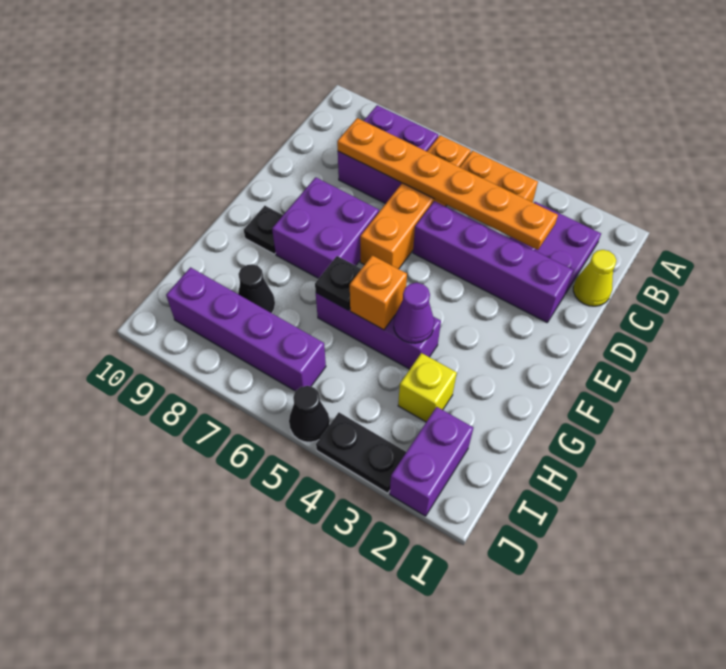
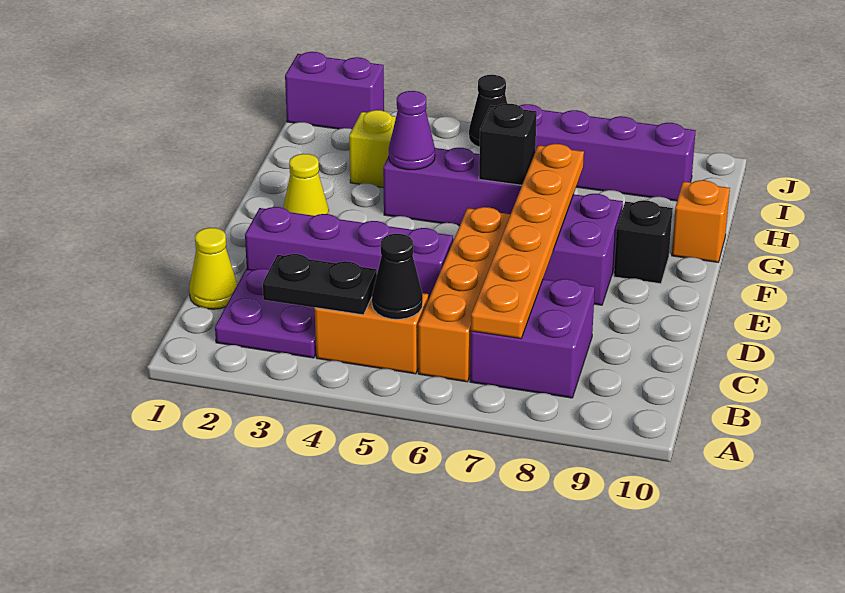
orange 1x6 plate [337,118,558,250] -> orange 1x6 plate turned to [471,144,584,339]
none -> yellow 1x1 cone [283,154,329,216]
black 1x1 plate [244,206,283,254] -> black 1x1 brick [614,200,673,284]
orange 1x1 brick [350,255,407,330] -> orange 1x1 brick moved to [672,180,730,262]
black 1x1 plate [315,256,361,310] -> black 1x1 brick [479,103,537,185]
black 1x1 cone [238,264,275,313] -> black 1x1 cone moved to [372,234,423,319]
purple 1x2 brick [390,407,473,516] -> purple 1x2 brick turned to [285,52,384,129]
black 1x2 plate [316,413,406,493] -> black 1x2 plate moved to [263,254,377,315]

